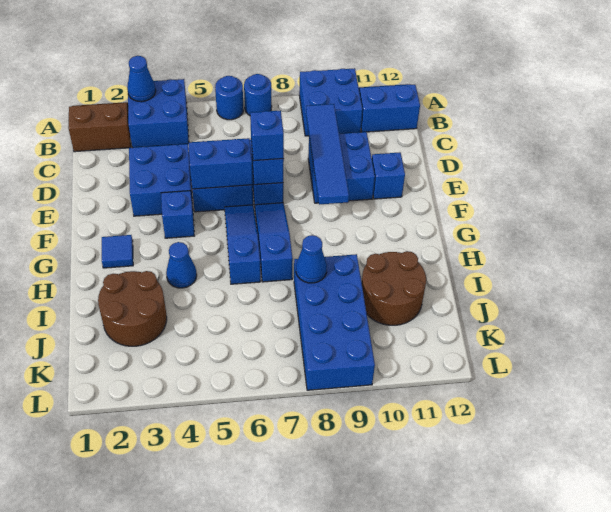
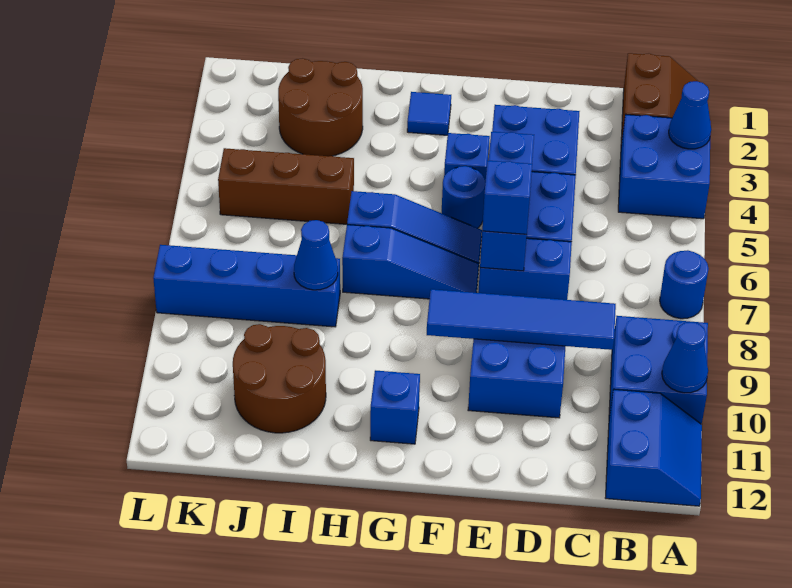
blue 1x1 round brick [215,76,243,120] -> blue 1x1 round brick moved to [442,166,485,228]
blue 1x1 brick [372,152,405,199] -> blue 1x1 brick moved to [370,370,420,444]
blue 1x1 cone [166,242,197,288] -> blue 1x1 cone moved to [662,322,708,393]
none -> brown 1x3 brick [218,148,354,224]
blue 2x4 brick [294,254,375,390] -> blue 1x4 brick [153,245,340,327]

